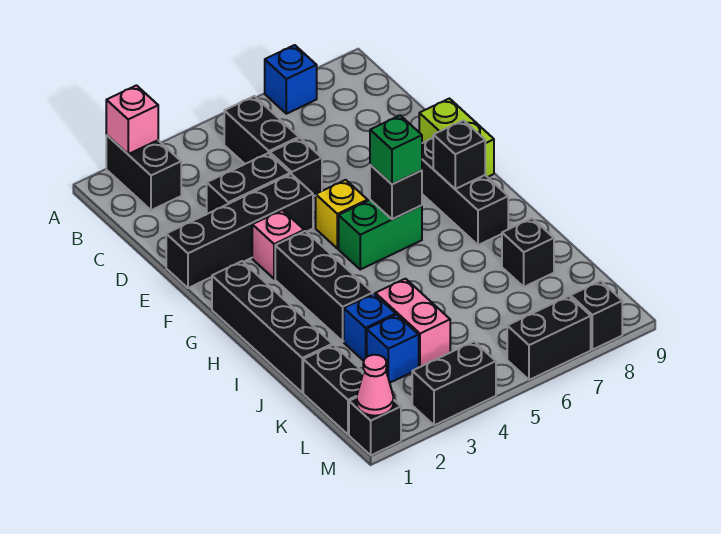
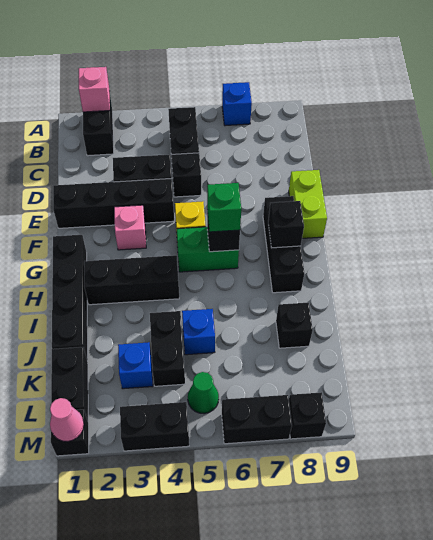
black 1x3 brick [275,231,373,341] -> black 1x3 brick turned to [84,255,179,305]
blue 1x1 brick [344,294,396,361] -> blue 1x1 brick moved to [182,309,215,355]
pink 1x2 brick [375,279,450,367] -> black 1x2 brick [150,311,185,386]
none -> green 1x1 cone [188,372,219,414]

